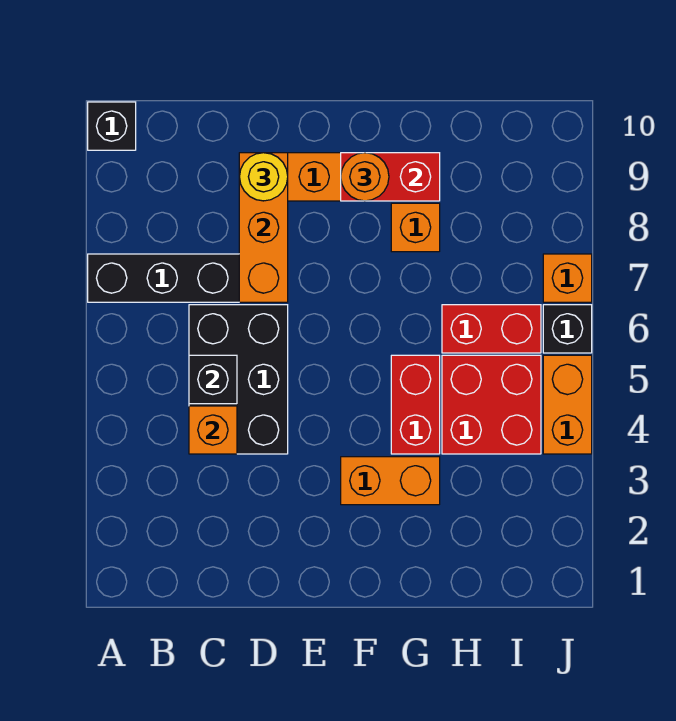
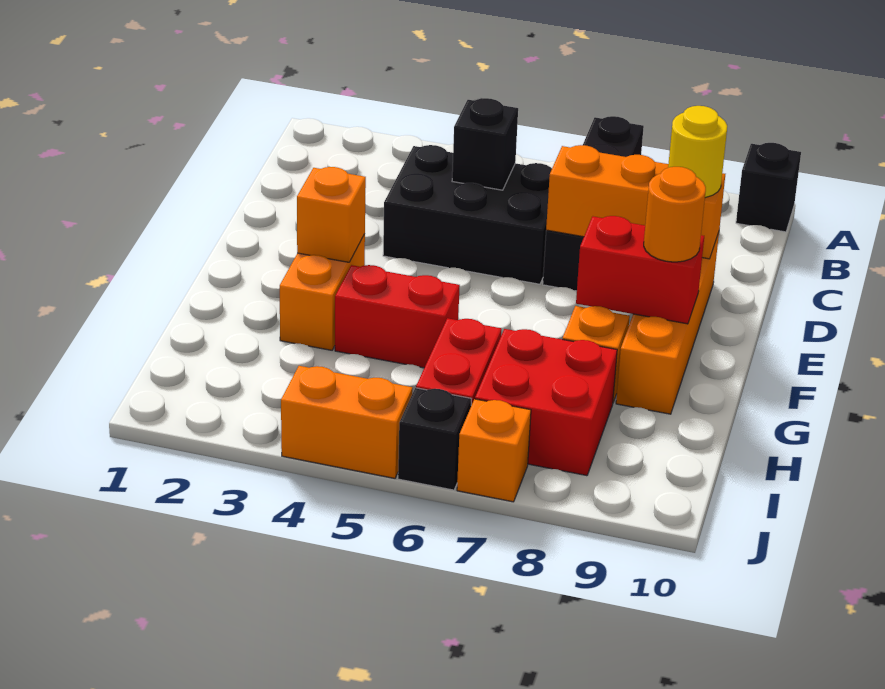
orange 1x1 brick [189,406,237,454] -> orange 1x1 brick moved to [297,167,366,262]
red 1x2 brick [341,153,440,201] -> red 1x2 brick turned to [576,216,704,324]
red 2x2 brick [442,355,541,454] -> red 2x2 brick moved to [475,329,617,476]

